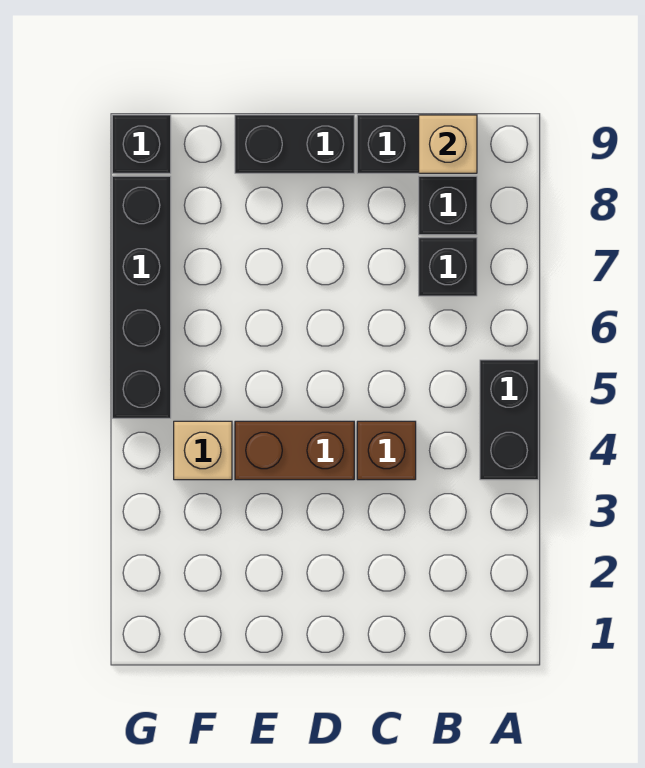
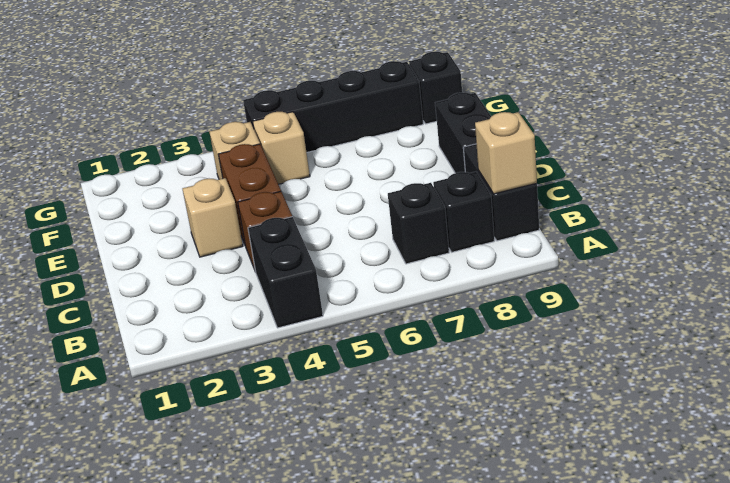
black 1x2 brick [480,360,538,480] -> black 1x2 brick turned to [248,217,323,328]
none -> tan 1x1 brick [183,178,243,257]
none -> tan 1x1 brick [253,112,310,184]

